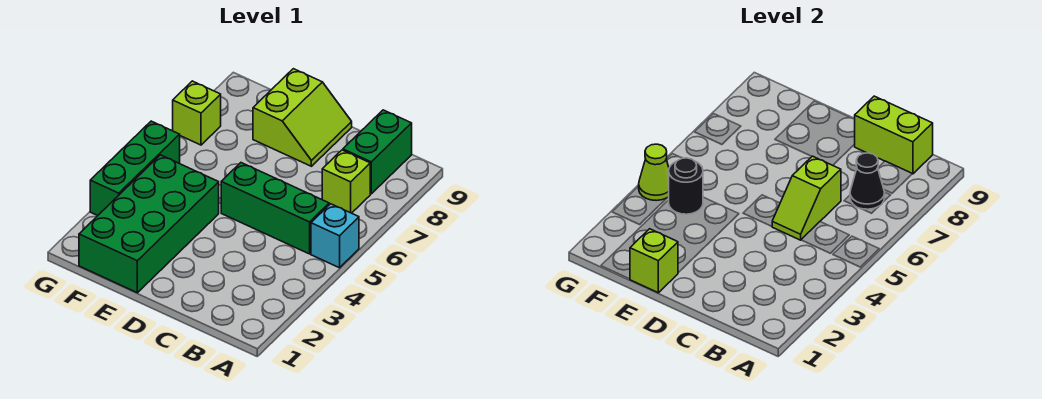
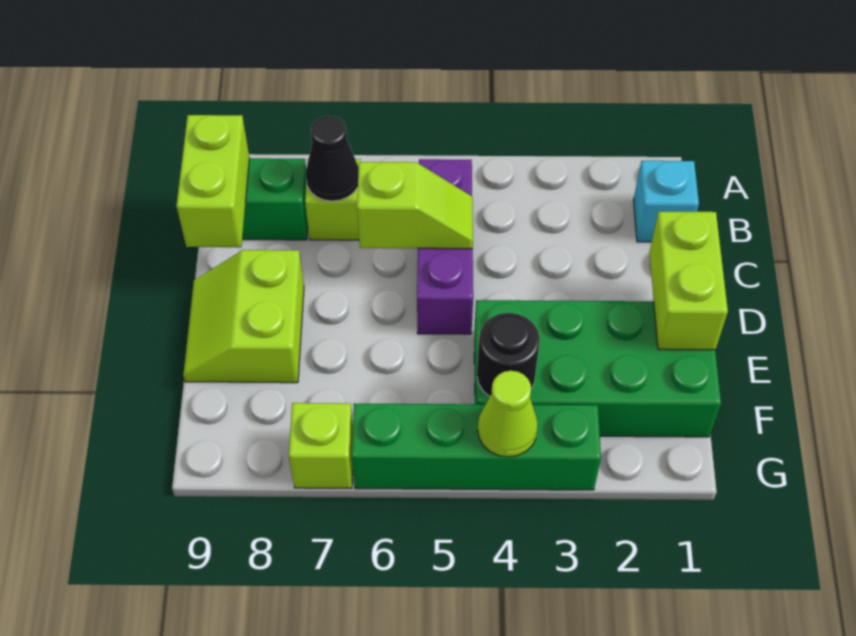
cyan 1x1 brick [311,204,359,268] -> cyan 1x1 brick moved to [633,161,699,242]
green 1x3 brick [221,163,329,254] -> purple 1x3 brick [417,159,473,334]
lime 2x2 slope [253,69,352,166] -> lime 2x2 slope turned to [183,250,304,383]
lime 1x1 brick [630,229,678,293] -> lime 1x2 brick [649,212,728,350]
green 1x3 brick [90,121,180,216] -> green 1x4 brick [352,403,601,490]

